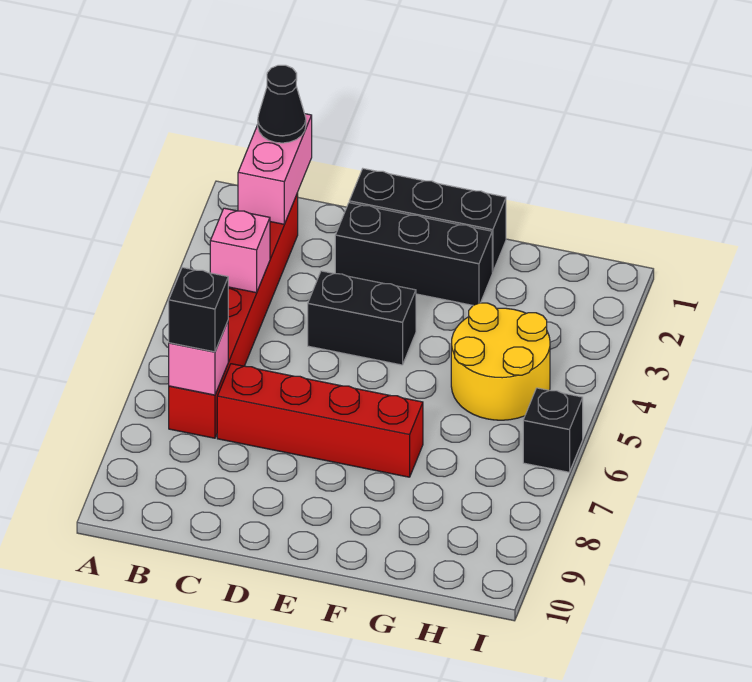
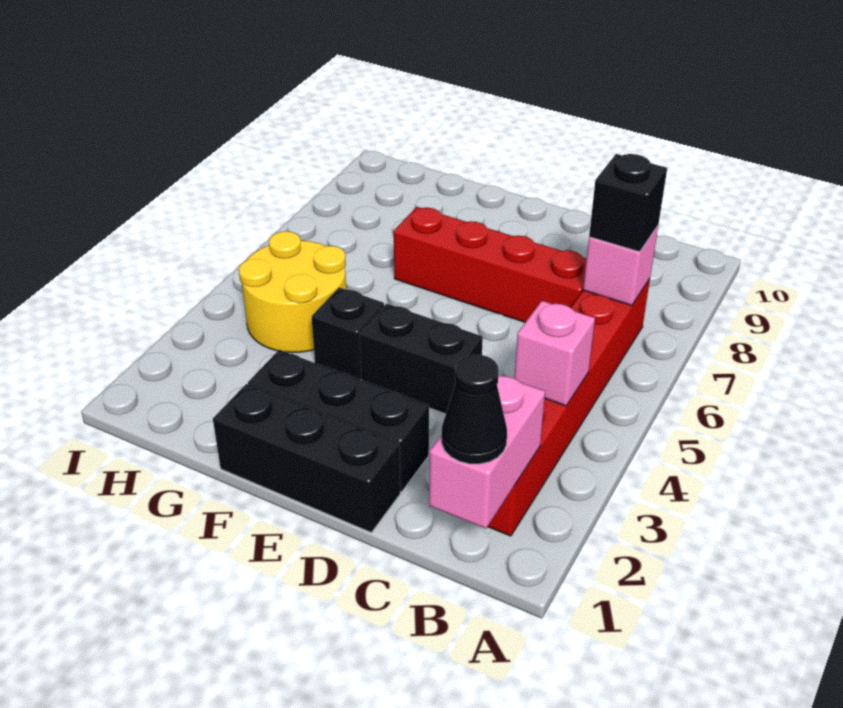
black 1x1 brick [523,388,583,472] -> black 1x1 brick moved to [312,287,384,380]

